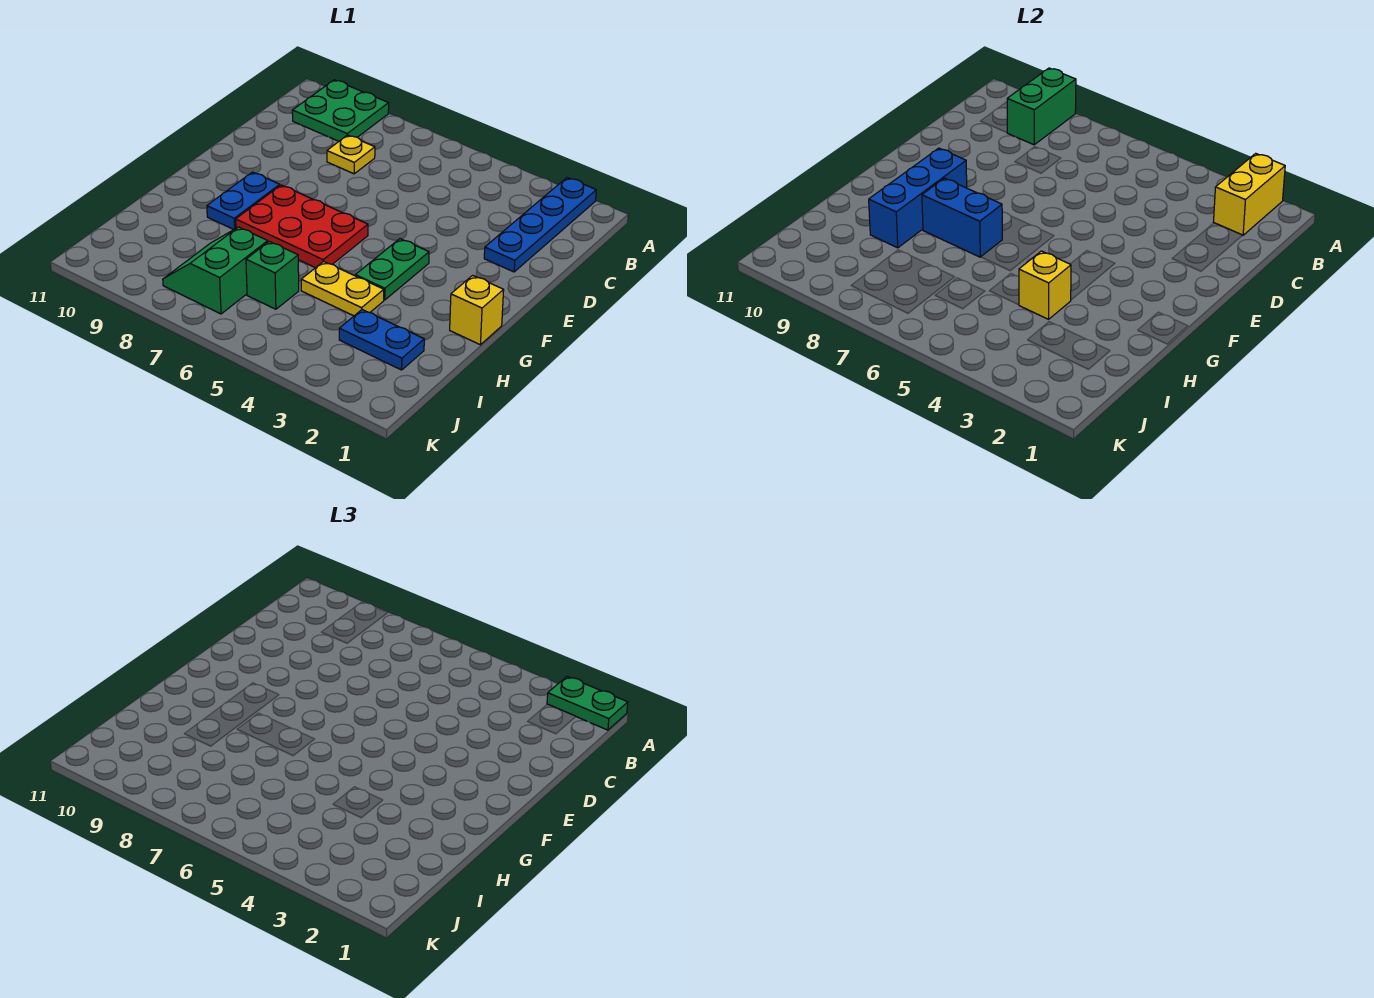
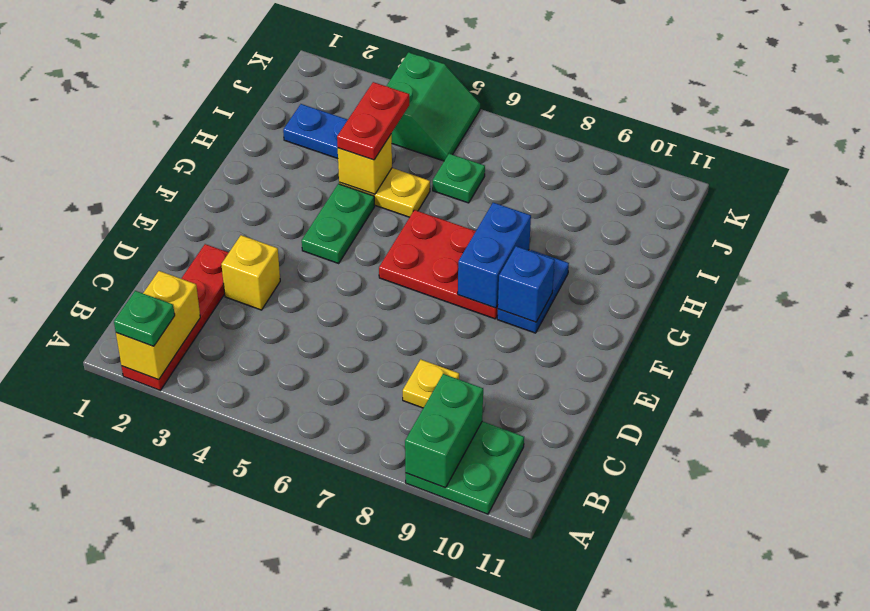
green 1x2 plate [547,677,628,730] -> green 1x1 plate [114,291,175,346]
blue 1x4 plate [484,178,596,272] -> red 1x4 plate [122,244,229,390]
blue 1x3 brick [869,148,967,248] -> blue 1x1 brick [498,246,555,322]
yellow 1x1 brick [450,275,504,345] -> yellow 1x1 brick moved to [221,235,280,310]
blue 1x2 brick [922,178,1002,257] -> blue 1x2 brick turned to [458,203,531,308]
none -> red 1x2 plate [337,82,409,160]
green 1x1 brick [246,241,299,309] -> green 1x1 plate [433,153,485,203]
green 2x2 slope [163,227,268,314] -> green 2x2 slope moved to [387,52,480,161]

